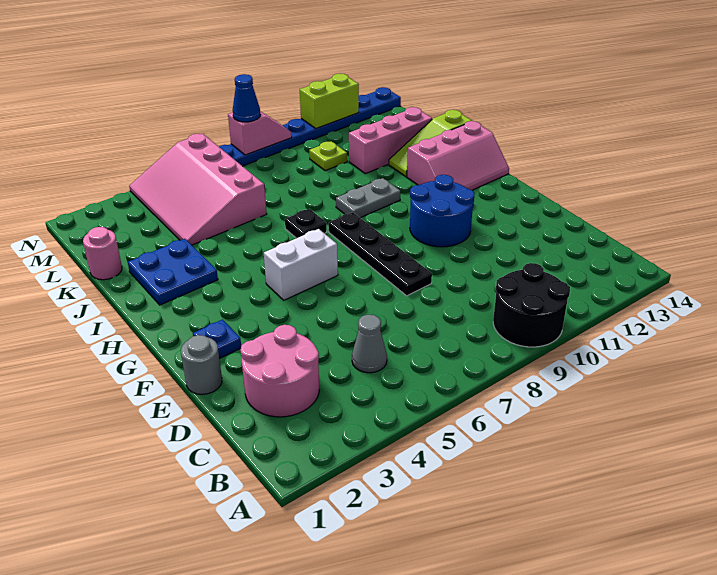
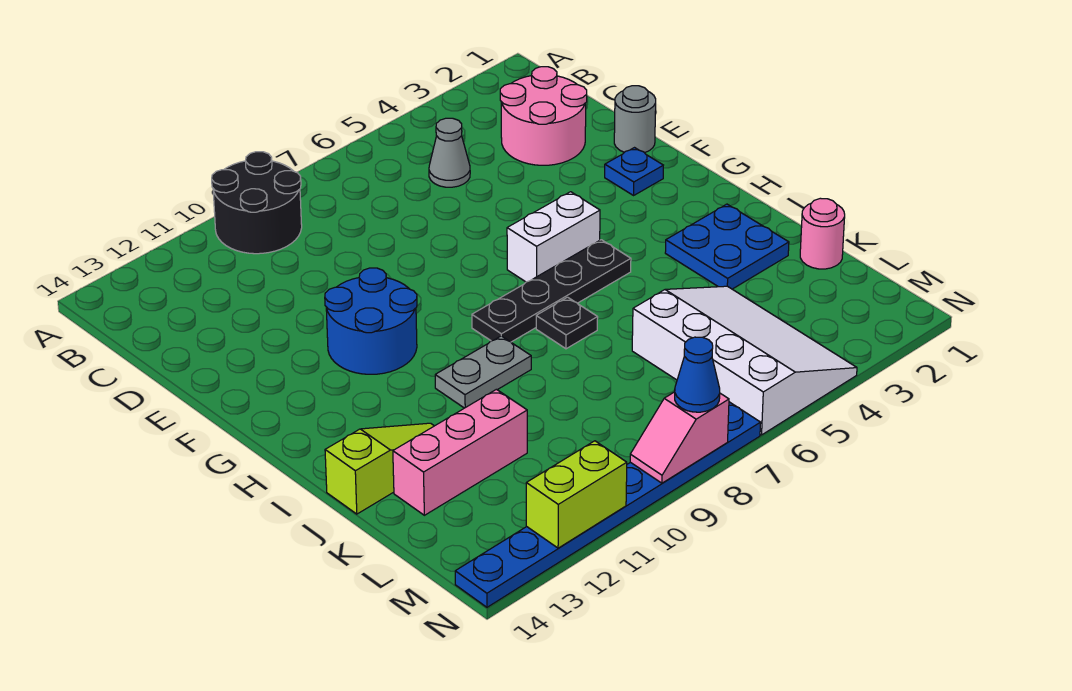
black 1x4 plate [329,212,432,296] -> black 1x4 plate turned to [472,240,631,342]
pink 2x3 slope [407,121,509,190] -> none
pink 3x4 slope [129,134,267,245] -> white 3x4 slope [632,286,857,435]
lime 1x1 plate [309,142,347,171] -> none

